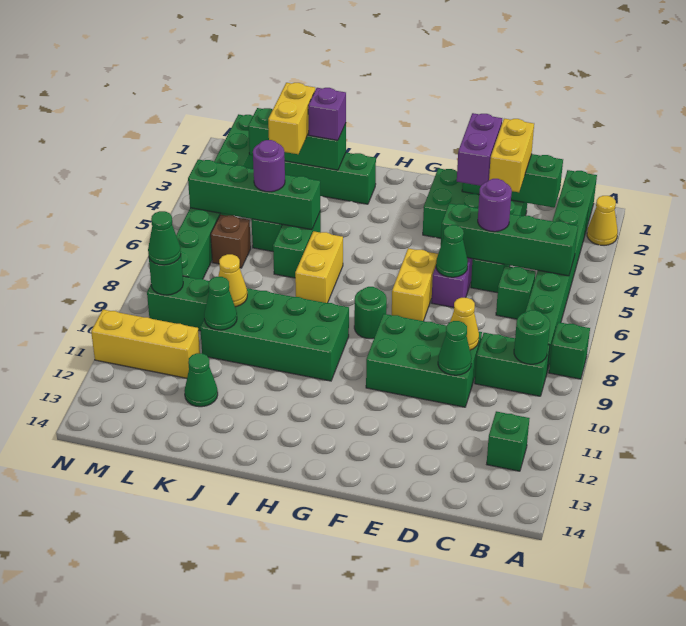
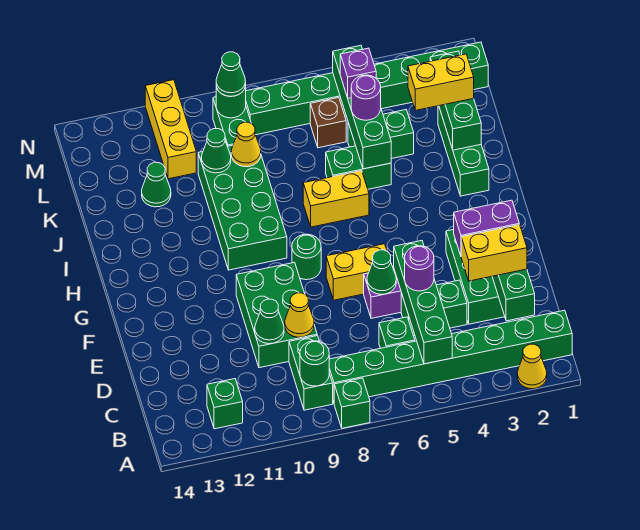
purple 1x1 brick [308,88,346,140] -> purple 1x1 brick moved to [340,48,376,98]

